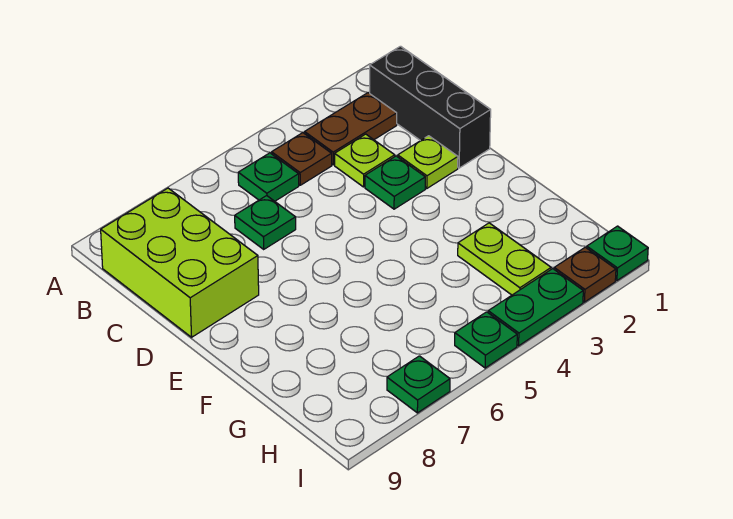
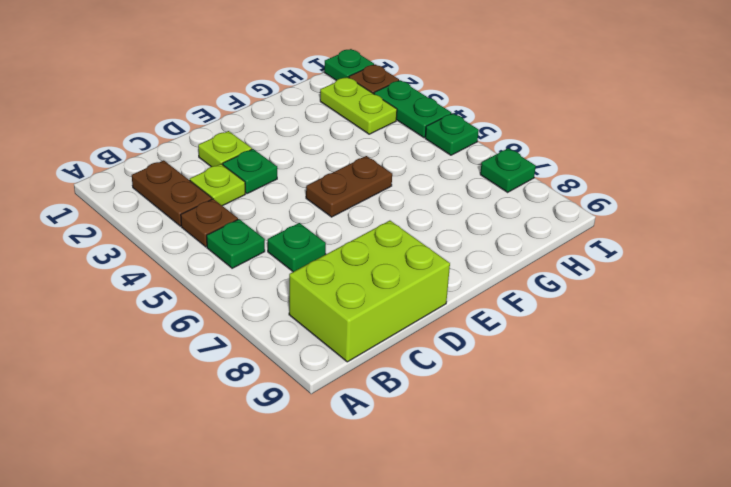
black 1x3 brick [370,46,491,168] -> none
none -> brown 1x2 plate [306,156,392,217]
lime 1x2 plate [458,223,551,295] -> lime 1x2 plate turned to [320,77,397,134]

